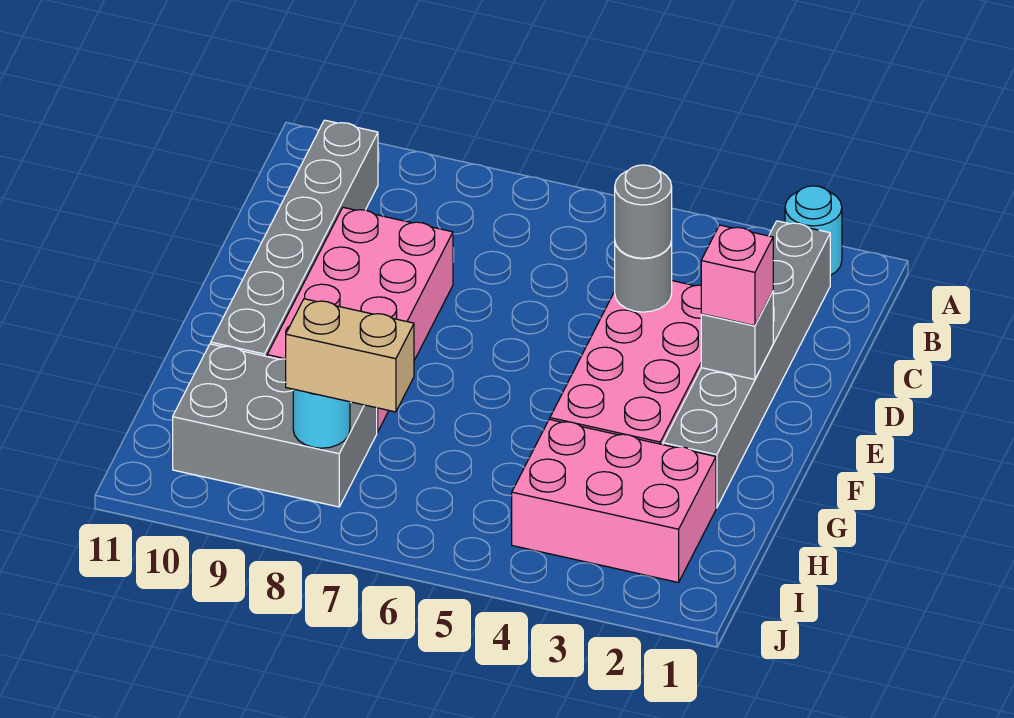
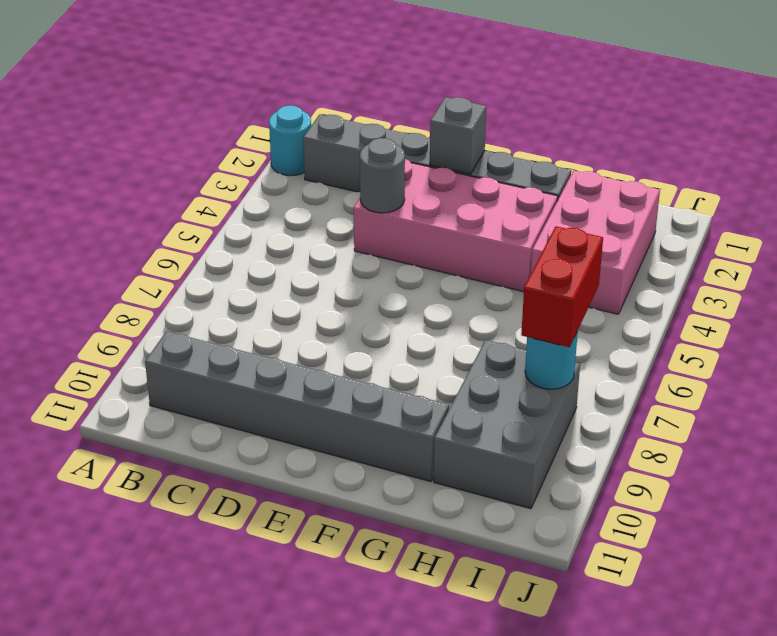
grey 1x1 round brick [615,165,672,258] -> none
pink 2x4 brick [267,207,453,432] -> none
pink 1x1 brick [701,225,773,326] -> none
tan 1x2 brick [286,299,414,412] -> red 1x2 brick [521,226,603,347]

